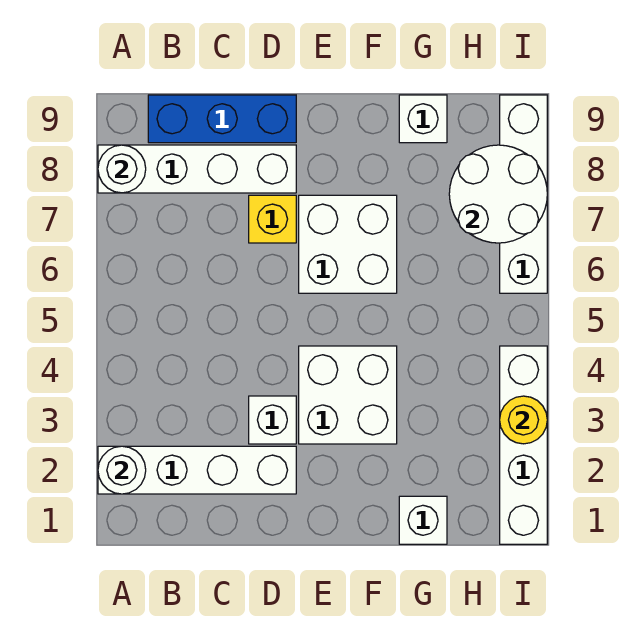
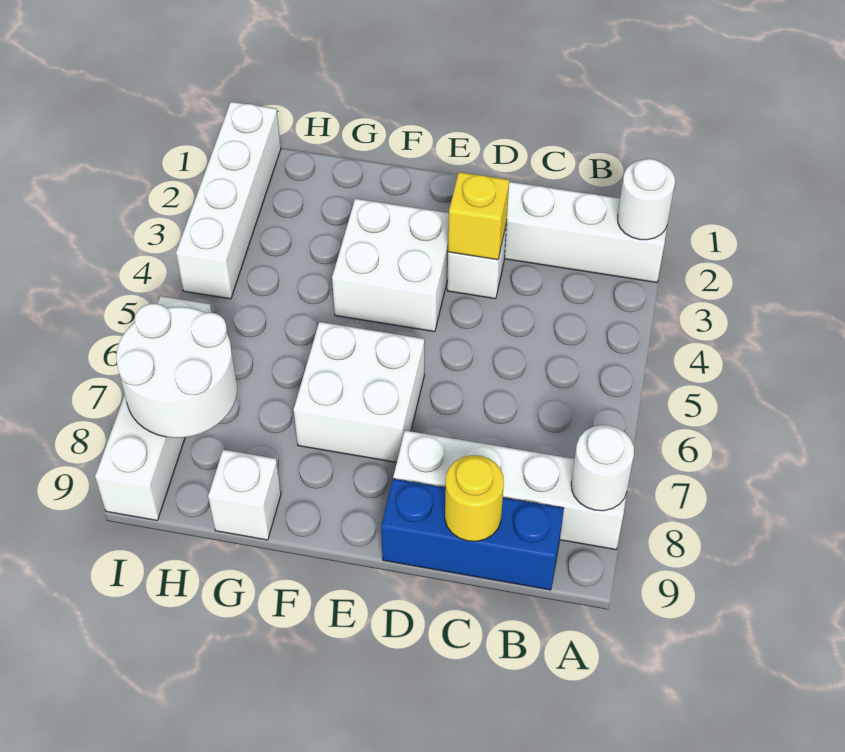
yellow 1x1 brick [249,195,296,243] -> yellow 1x1 brick moved to [448,172,509,260]
white 1x1 brick [399,496,447,544] -> none
yellow 1x1 round brick [500,396,547,444] -> yellow 1x1 round brick moved to [445,455,504,541]

